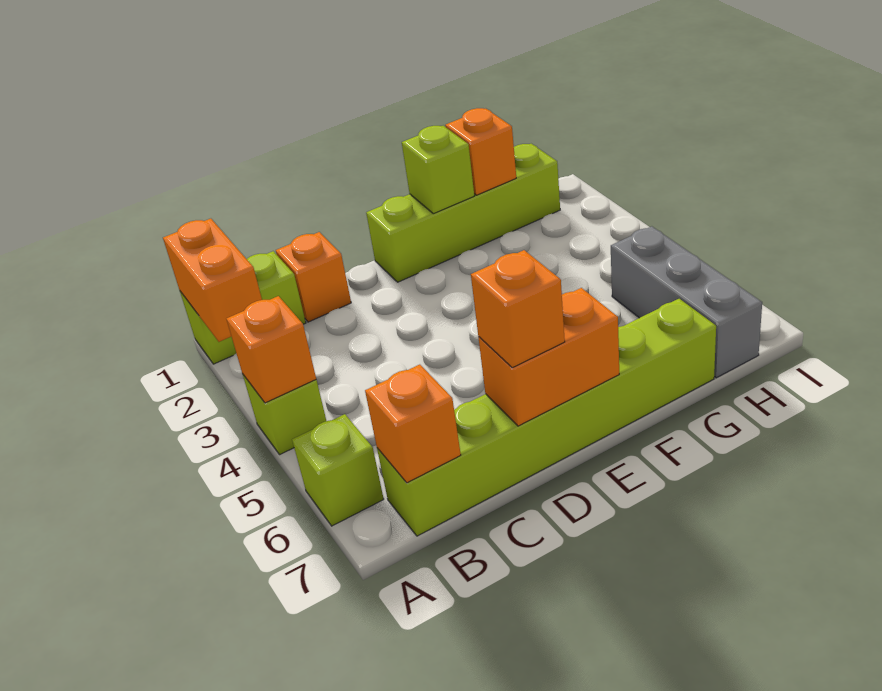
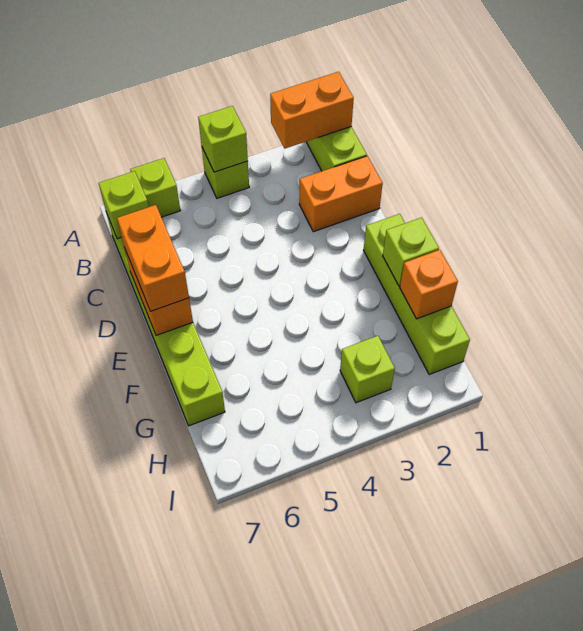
orange 1x1 brick [227,296,316,403] -> lime 1x1 brick [198,106,248,172]
orange 1x1 brick [365,365,461,483] -> lime 1x1 brick [99,171,149,239]
orange 1x1 brick [276,232,351,322] -> orange 1x2 brick [299,156,383,232]
orange 1x1 brick [471,250,565,368] -> orange 1x2 brick [117,205,189,311]
none -> lime 1x1 brick [340,336,395,403]
grey 1x3 brick [611,226,762,378] -> none

